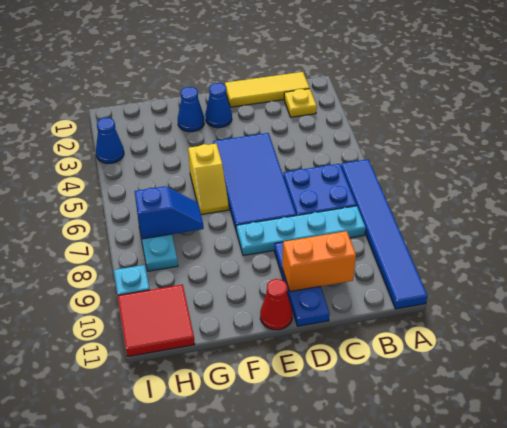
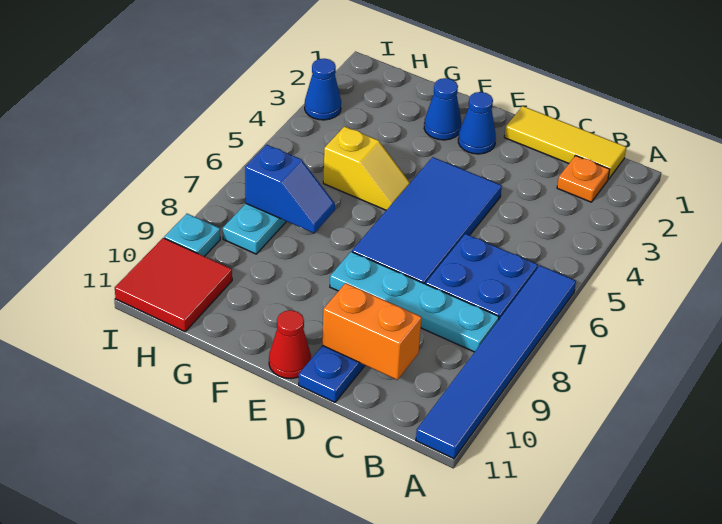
yellow 1x1 plate [284,89,317,117] -> orange 1x1 plate [557,156,610,202]
yellow 1x2 slope [188,144,229,214] -> yellow 1x2 slope turned to [323,126,410,210]

